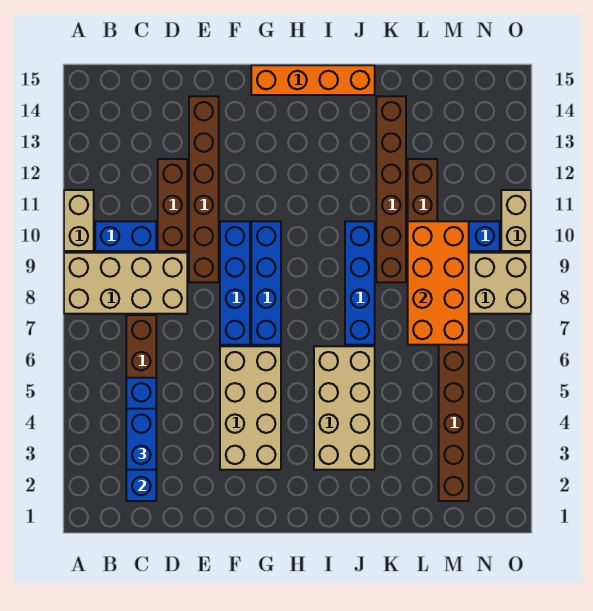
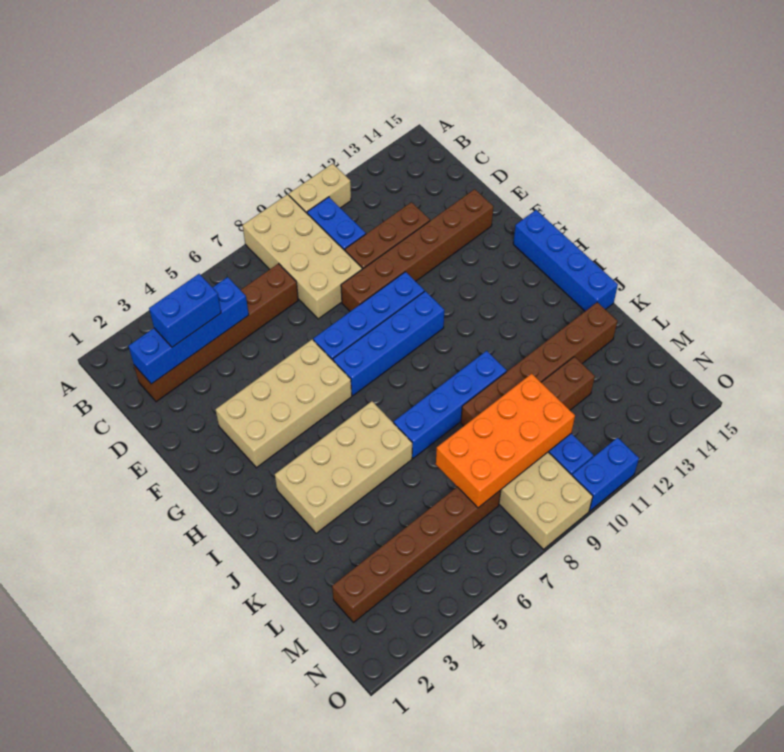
orange 1x4 brick [251,65,375,95] -> blue 1x4 brick [513,210,618,311]
tan 1x2 brick [501,190,531,251] -> blue 1x2 brick [572,438,639,511]

